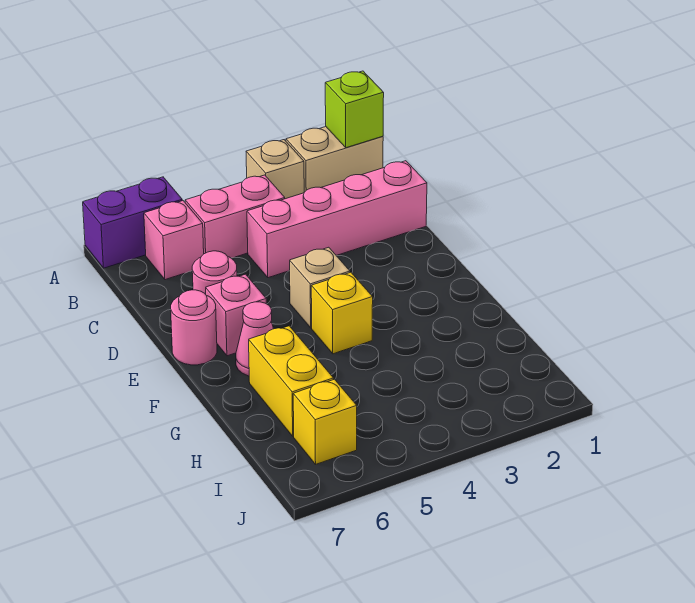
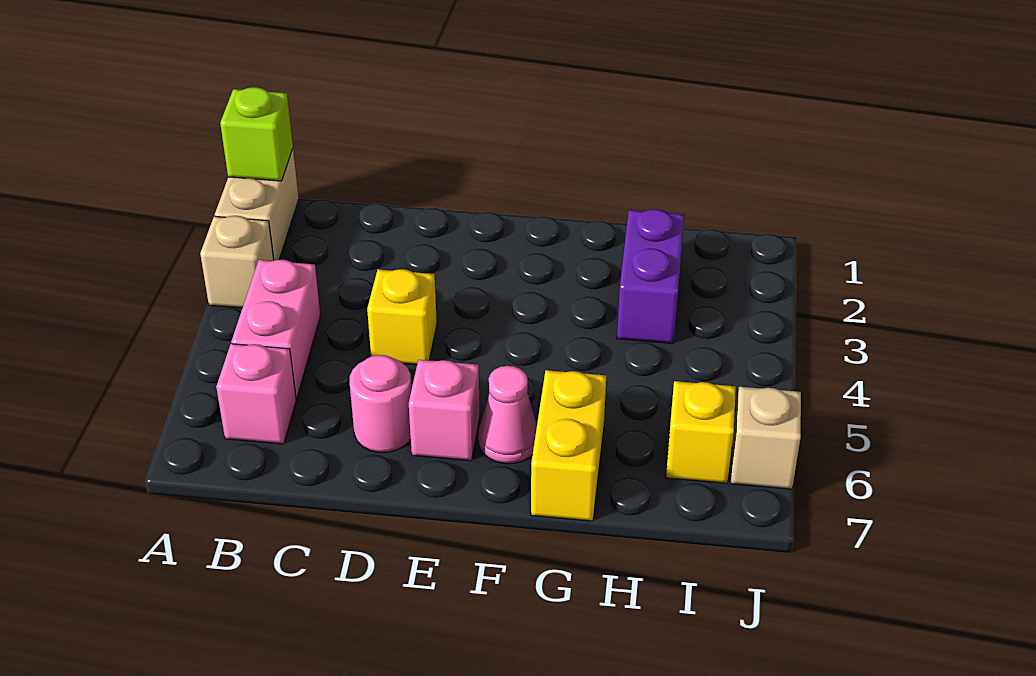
purple 1x2 brick [83,177,182,268] -> purple 1x2 brick moved to [617,209,684,344]
pink 1x4 brick [247,161,427,278] -> none
tan 1x1 brick [290,247,350,328] -> tan 1x1 brick moved to [731,387,801,489]
pink 1x1 round brick [171,290,217,365] -> none
yellow 1x1 brick [311,272,373,354] -> yellow 1x1 brick moved to [367,269,437,365]
yellow 1x2 brick [249,326,334,436] -> yellow 1x2 brick turned to [531,370,606,521]

